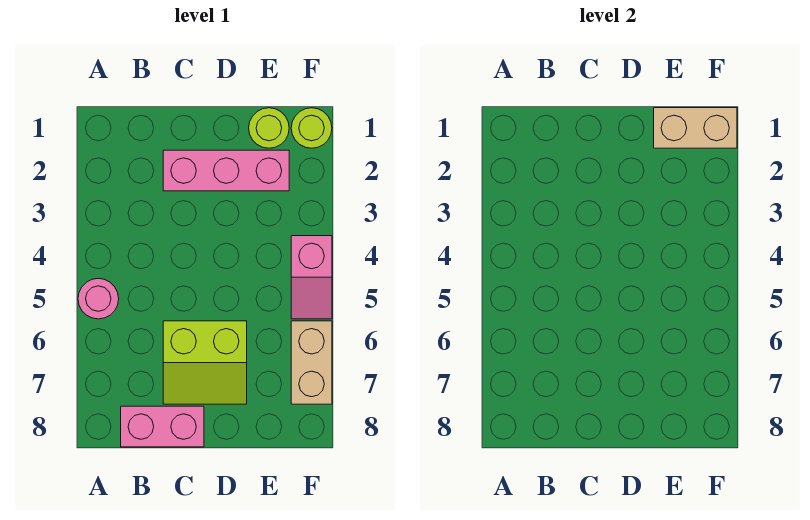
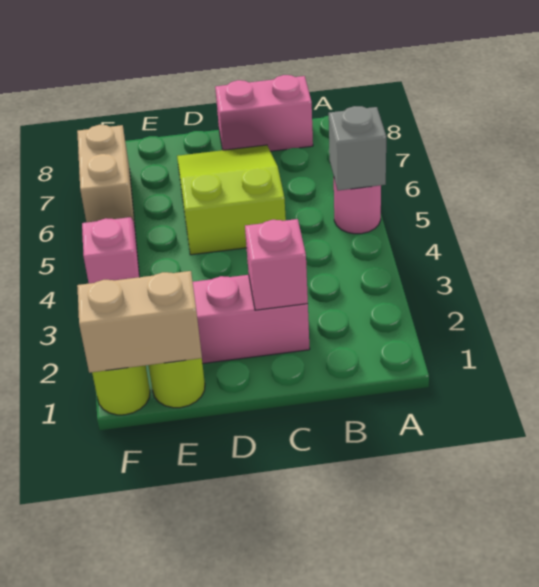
none -> grey 1x1 brick [329,106,386,191]
none -> pink 1x1 brick [245,219,308,310]
lime 2x2 slope [163,321,247,404] -> lime 2x3 slope [177,145,286,255]

